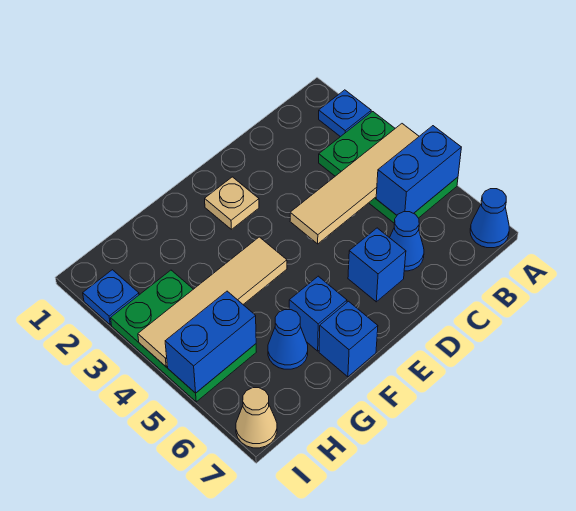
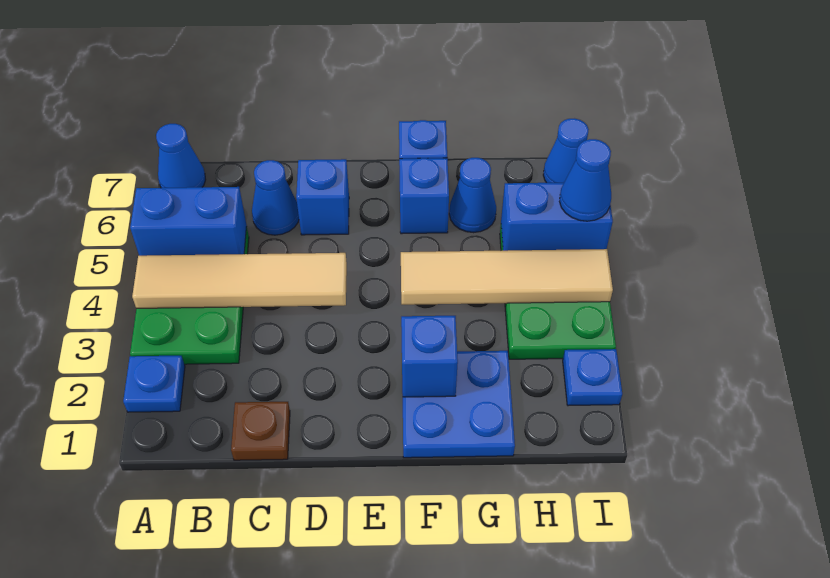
none -> brown 1x1 plate [231,402,290,460]
tan 1x1 plate [205,177,259,229] -> none
none -> blue 2x2 plate [403,351,515,458]
none -> blue 1x1 brick [401,316,458,397]
none -> blue 1x1 cone [560,139,611,221]
tan 1x1 cone [236,388,277,448] -> blue 1x1 cone [543,119,589,183]

